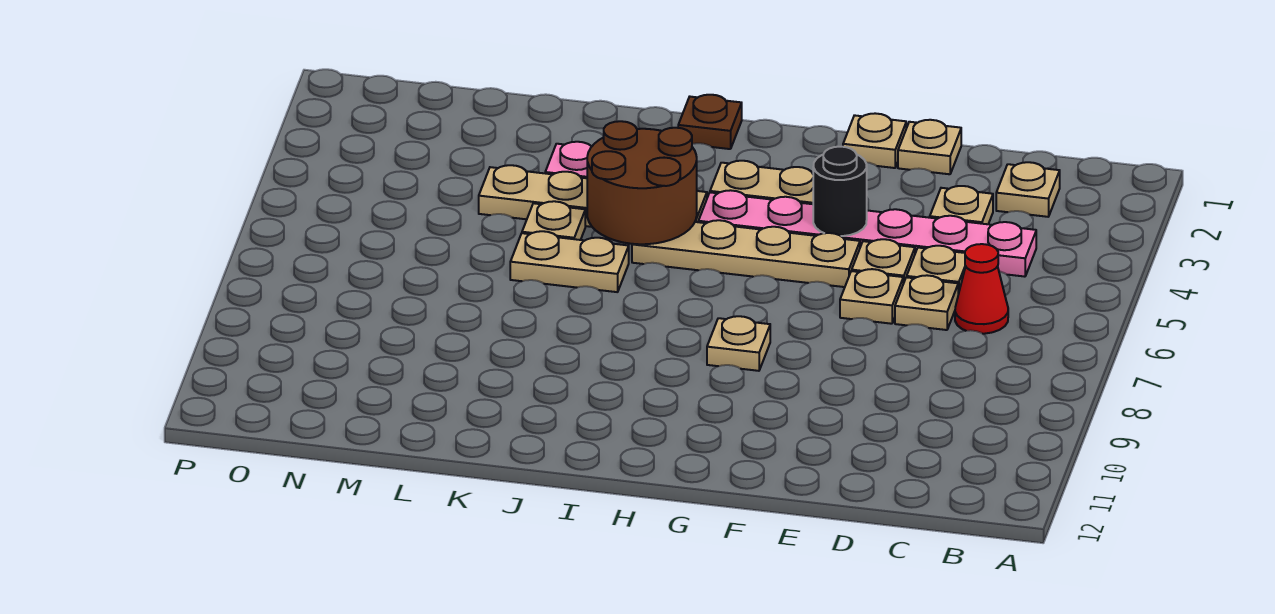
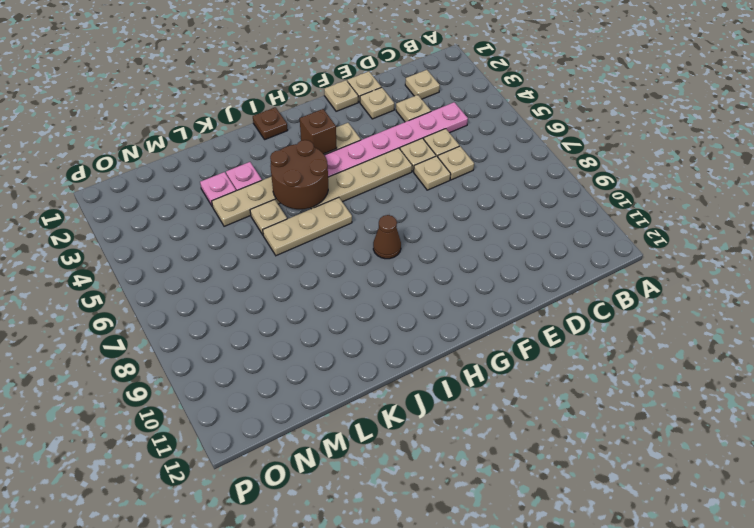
red 1x1 cone [955,244,1008,334] -> none
black 1x1 round brick [813,147,867,236] -> none
tan 1x1 plate [707,316,770,371] -> tan 1x1 plate moved to [360,87,394,119]
none -> brown 1x1 brick [300,109,337,154]
none -> brown 1x1 cone [373,215,401,259]
tan 1x2 plate [510,231,629,292] -> tan 1x3 plate [263,197,352,256]
none -> pink 1x1 plate [200,172,236,207]

